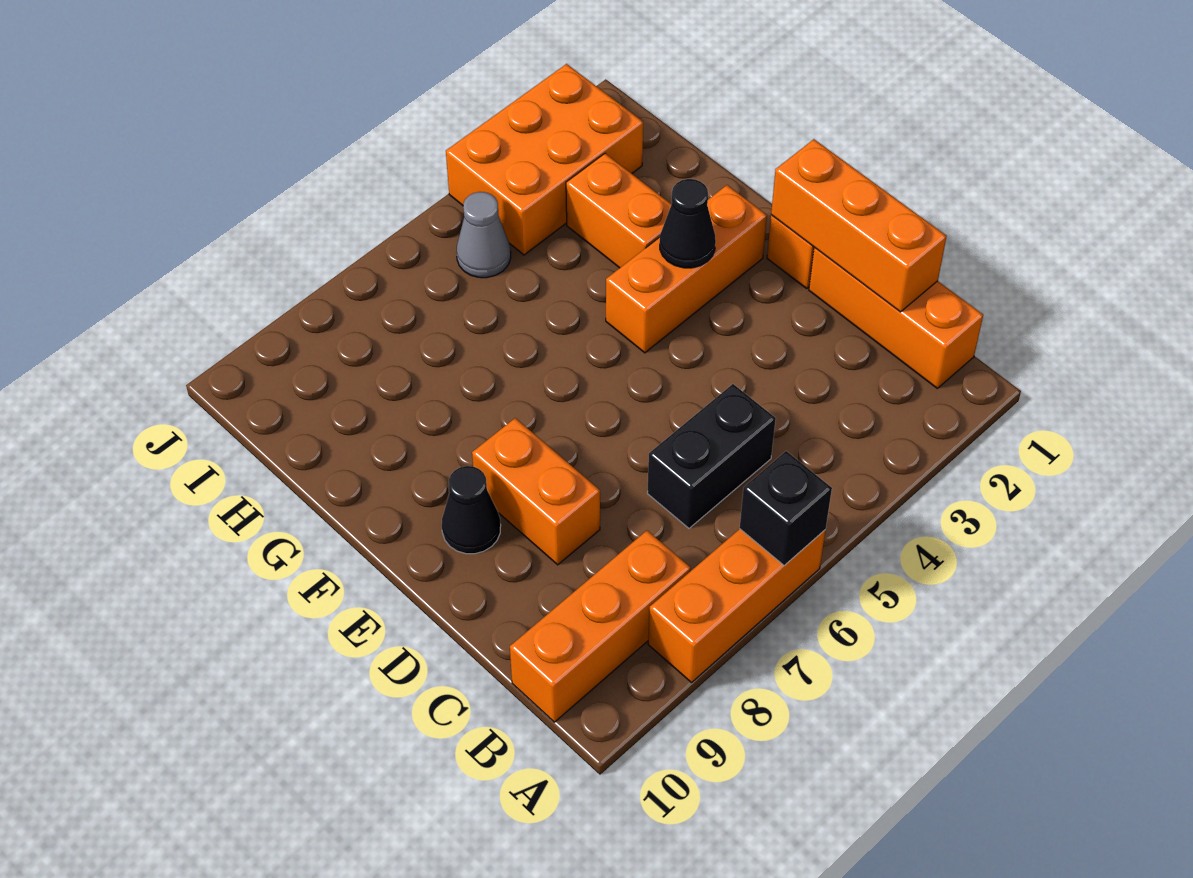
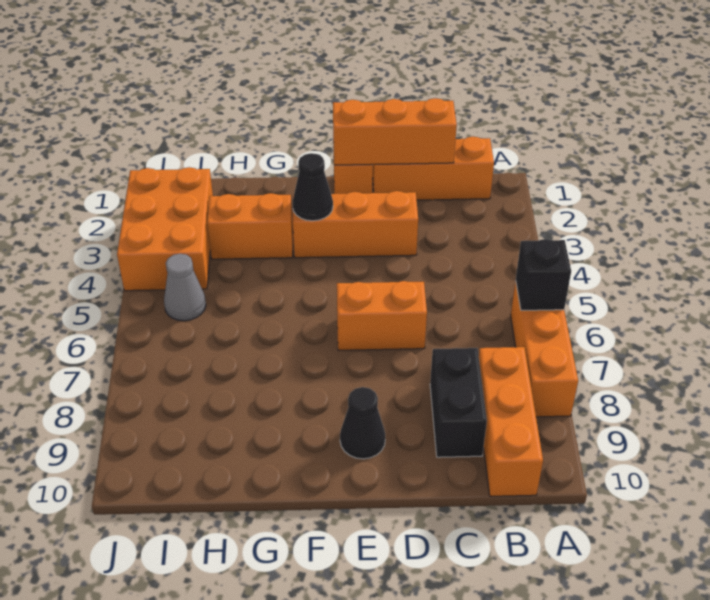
black 1x2 brick [647,384,776,528] -> black 1x2 brick moved to [430,348,487,457]
orange 1x2 brick [472,418,600,565] -> orange 1x2 brick moved to [337,281,427,350]
orange 1x3 brick [606,185,767,353] -> orange 1x3 brick turned to [293,191,418,258]

